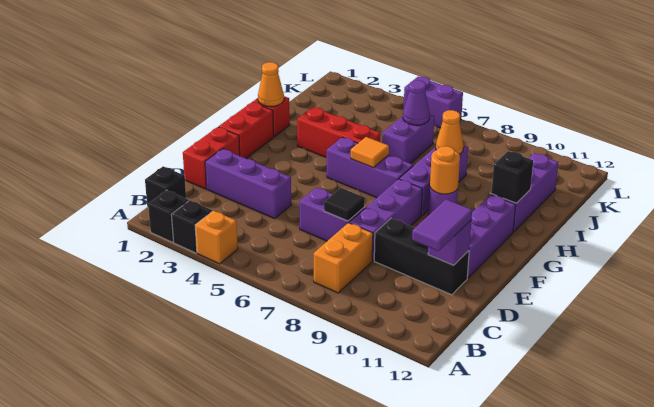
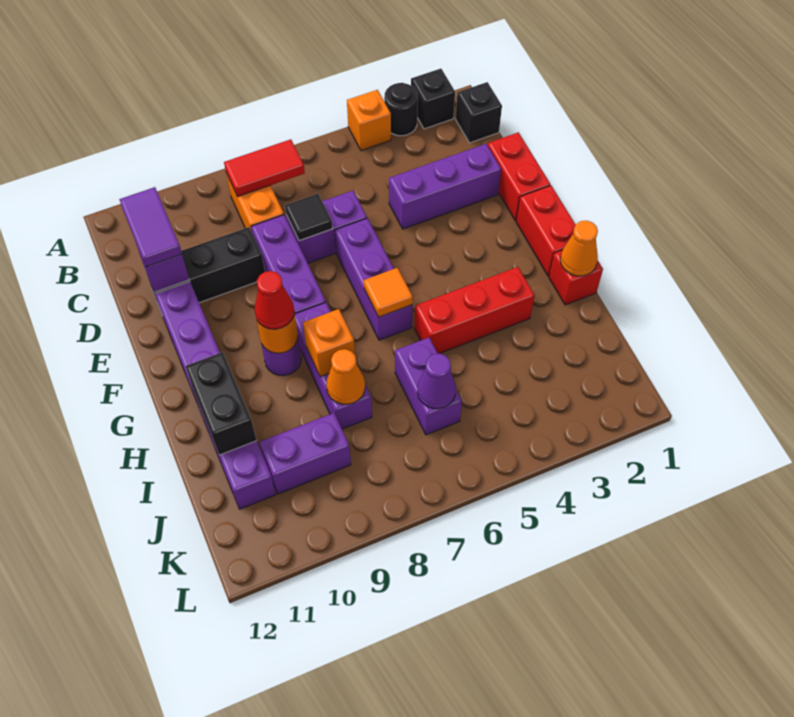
black 1x1 brick [171,200,212,253] -> black 1x1 round brick [384,83,418,136]
none -> red 1x2 tile [224,139,305,197]
purple 1x3 brick [327,137,413,198] -> purple 1x3 brick turned to [335,218,412,340]
none -> red 1x1 cone [254,271,294,329]
none -> orange 1x1 brick [303,309,355,377]
black 1x1 brick [491,151,533,203] -> black 1x2 brick [185,352,257,455]
purple 1x2 brick [404,76,463,128] -> purple 1x2 brick moved to [259,413,351,494]

